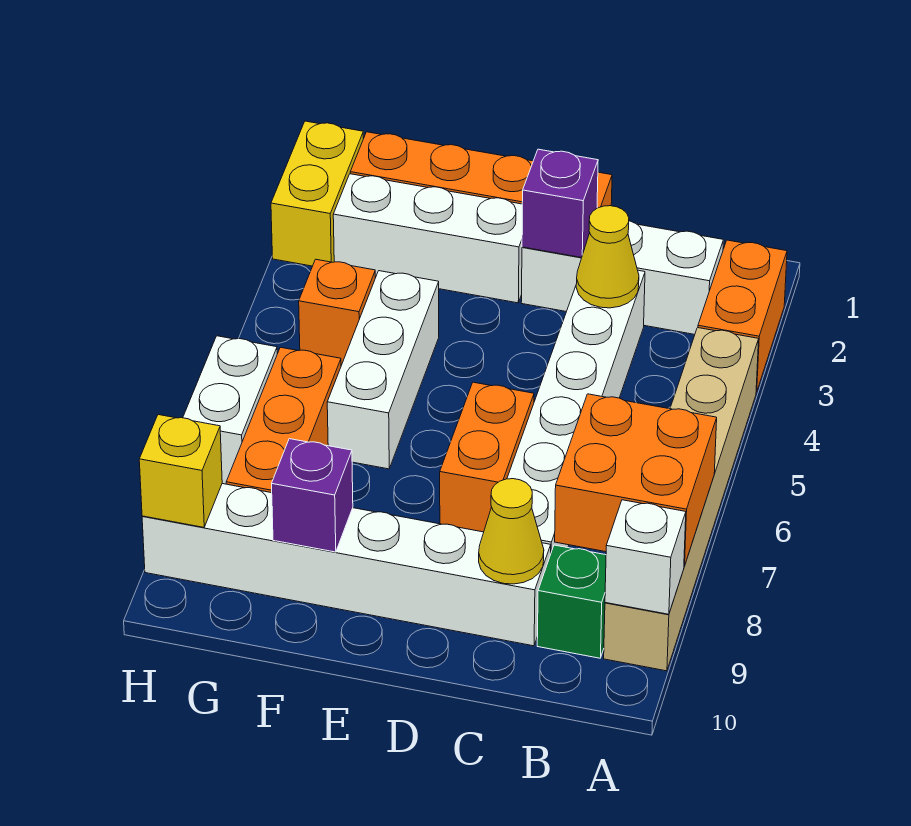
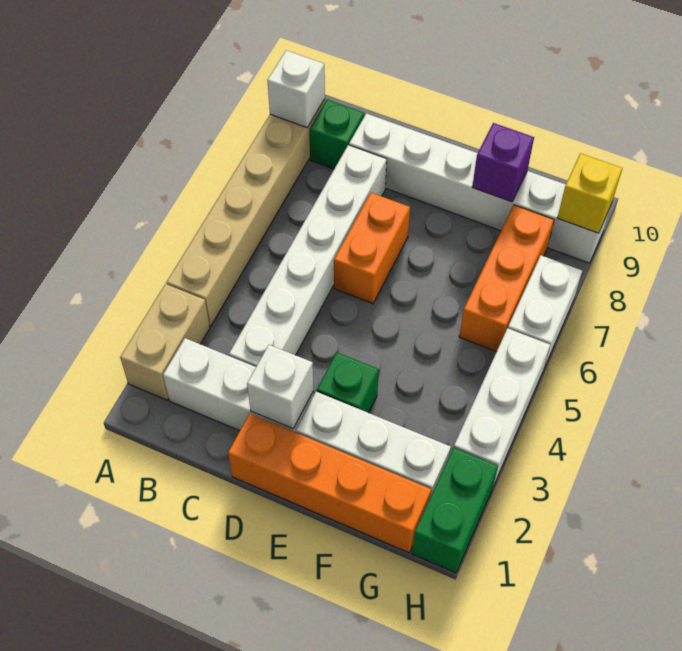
orange 1x2 brick [698,240,787,392] -> tan 1x2 brick [120,284,210,400]
orange 2x2 brick [555,394,717,566] -> none
yellow 1x1 cone [576,206,639,308] -> none
yellow 1x1 cone [479,479,544,584] -> none
purple 1x1 brick [522,149,598,258] -> white 1x1 brick [247,345,314,429]
none -> green 1x1 brick [317,352,379,413]
white 1x3 brick [327,271,439,469] -> white 1x3 brick moved to [454,328,550,486]
orange 1x1 brick [299,259,376,364] -> none
yellow 1x2 brick [271,121,364,266] -> green 1x2 brick [412,447,498,573]

